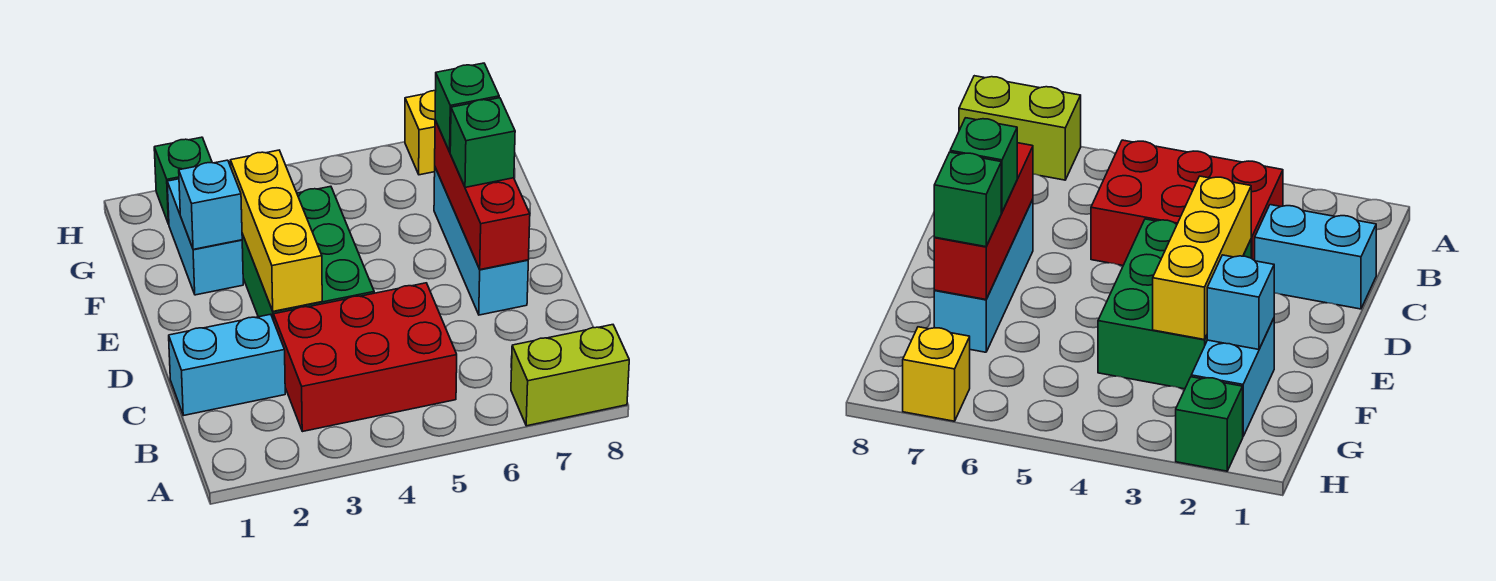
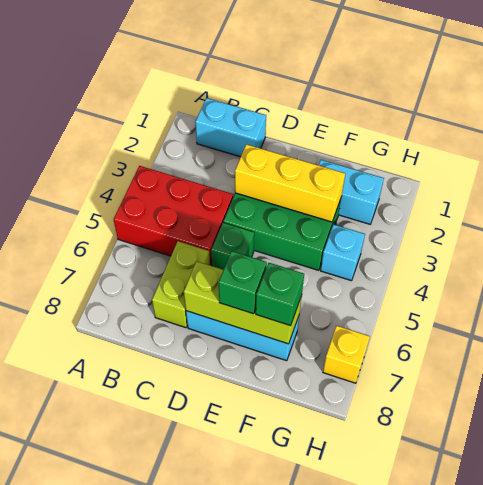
lime 1x2 brick [511,325,629,426] -> lime 1x2 brick moved to [152,241,210,328]
red 2x3 brick [273,283,457,432] -> red 2x3 brick turned to [114,166,233,266]
cyan 1x2 brick [169,314,285,416] -> cyan 1x2 brick turned to [195,98,266,157]
red 1x3 brick [435,120,530,270] -> lime 1x3 brick [184,261,302,344]
cyan 1x1 brick [179,160,242,249] -> cyan 1x1 brick moved to [321,224,365,281]
green 1x1 brick [154,137,212,224] -> green 1x1 brick moved to [211,223,254,270]

